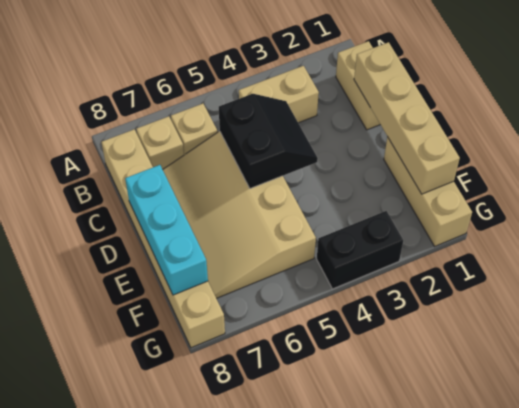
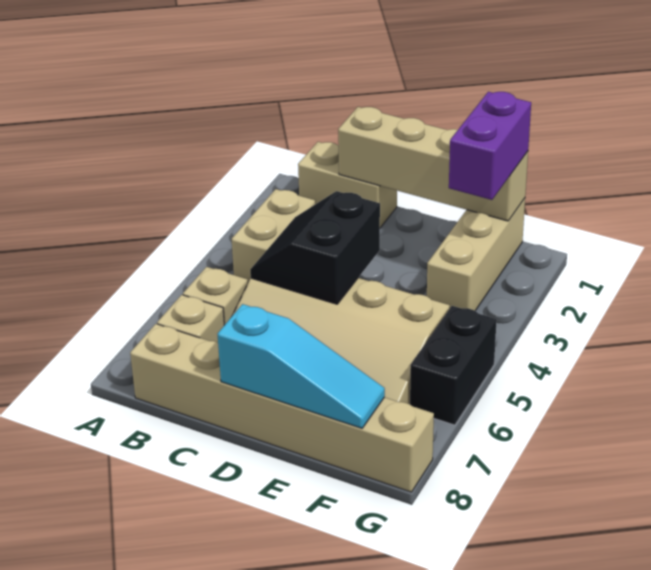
black 2x2 slope [219,94,318,188] -> black 2x2 slope turned to [250,191,380,304]
cyan 1x3 brick [125,165,208,295] -> cyan 1x3 slope [218,304,385,428]
tan 1x3 brick [384,137,472,246] -> tan 1x3 brick turned to [427,198,525,311]
none -> purple 1x2 brick [449,92,531,200]
black 1x2 brick [317,211,403,289] -> black 1x2 brick moved to [410,306,497,425]

